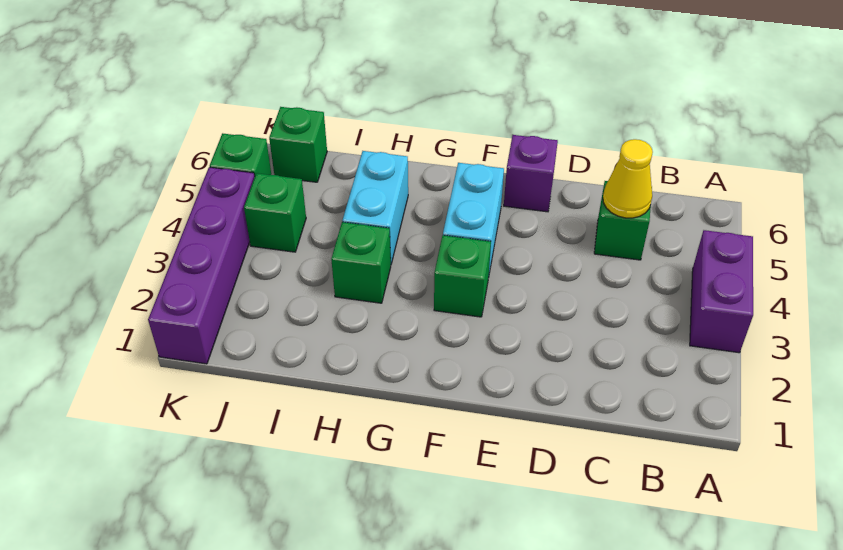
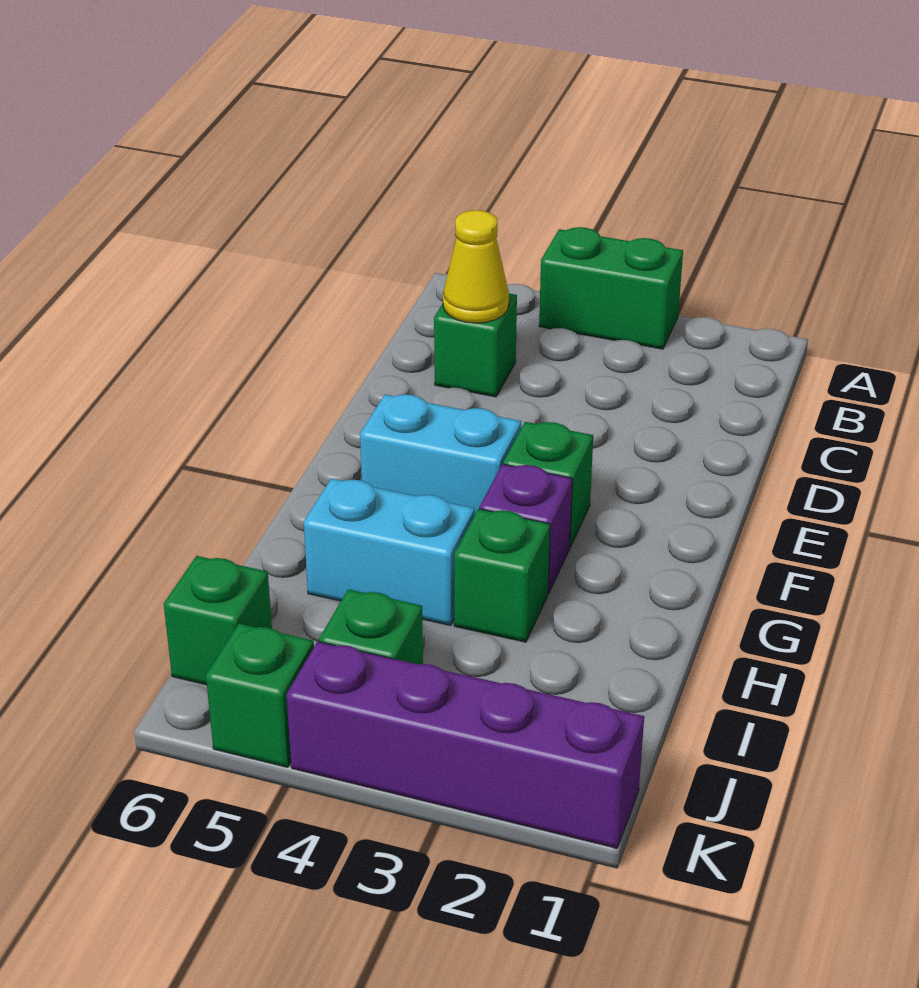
purple 1x2 brick [690,230,753,353] -> green 1x2 brick [539,227,683,349]
purple 1x1 brick [504,135,558,212] -> purple 1x1 brick moved to [479,464,572,593]

